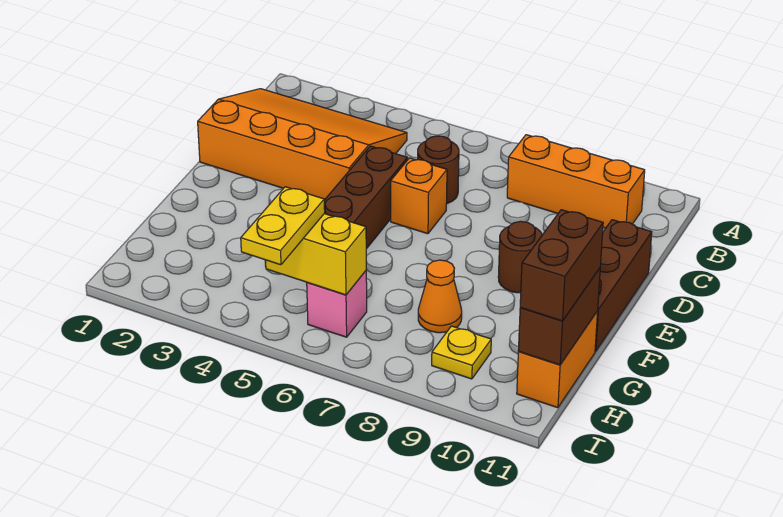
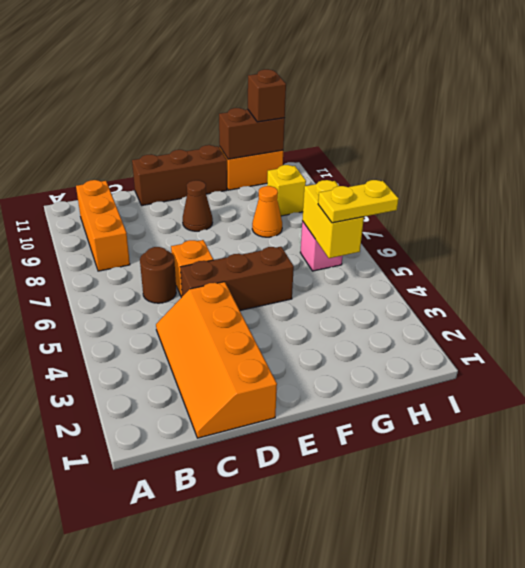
orange 3x4 slope [198,89,407,200] -> orange 2x4 slope [156,282,277,438]
brown 1x1 round brick [498,221,542,293] -> brown 1x1 cone [183,180,213,231]
brown 1x2 brick [520,210,603,321] -> brown 1x1 brick [248,69,286,122]
yellow 1x1 plate [432,326,491,379] -> yellow 1x1 brick [267,165,306,216]

